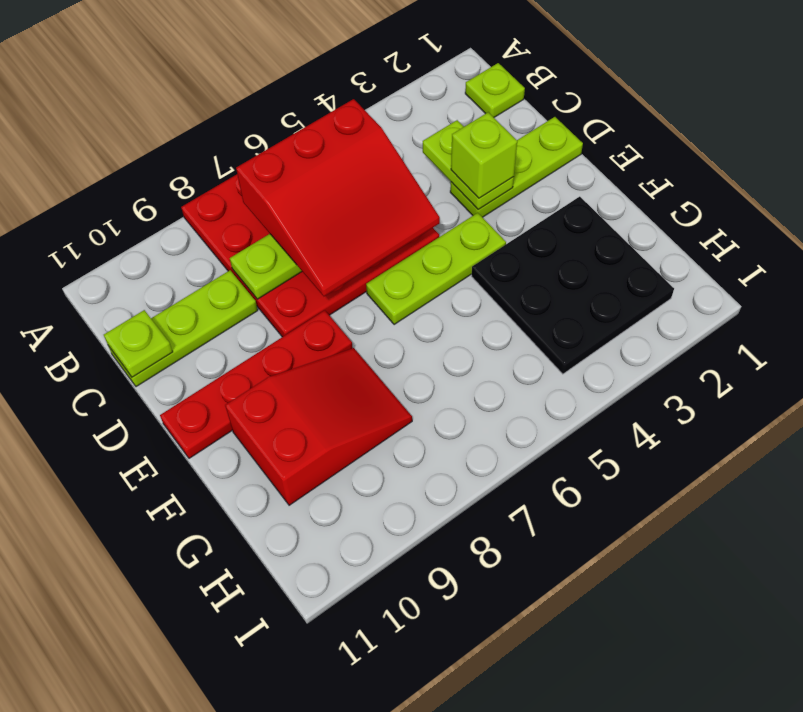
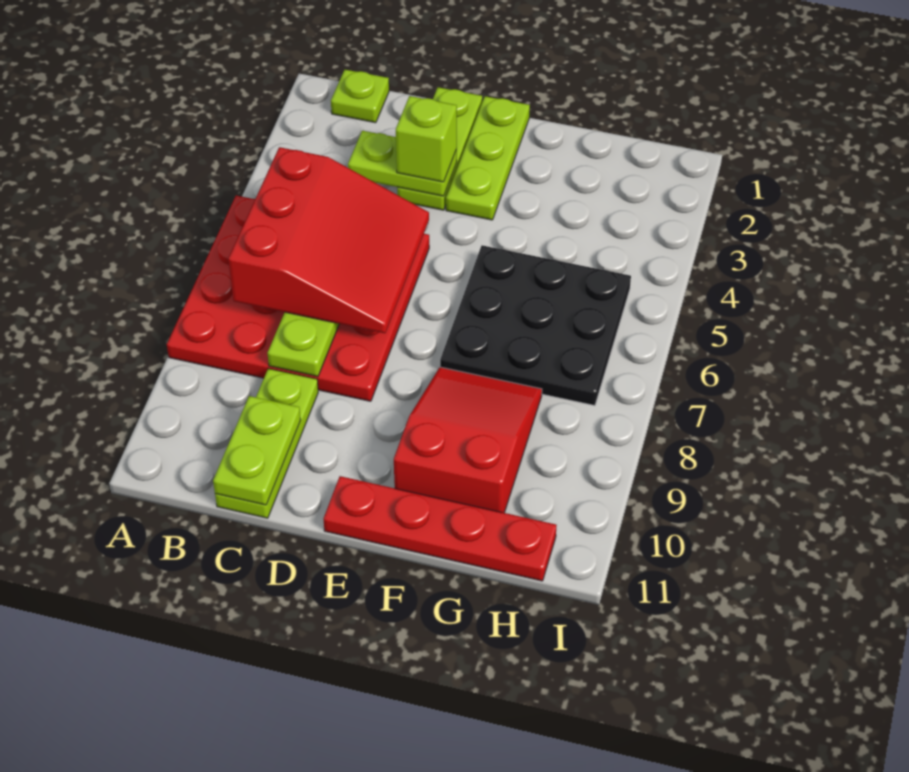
lime 1x1 plate [104,310,173,377] -> lime 1x2 plate [213,396,301,505]
lime 1x3 plate [366,213,506,325] -> lime 1x3 plate moved to [446,96,530,220]
red 1x4 plate [160,310,353,458] -> red 1x4 plate turned to [324,476,557,581]
black 3x3 plate [471,197,674,374] -> black 3x3 plate moved to [440,245,631,406]

